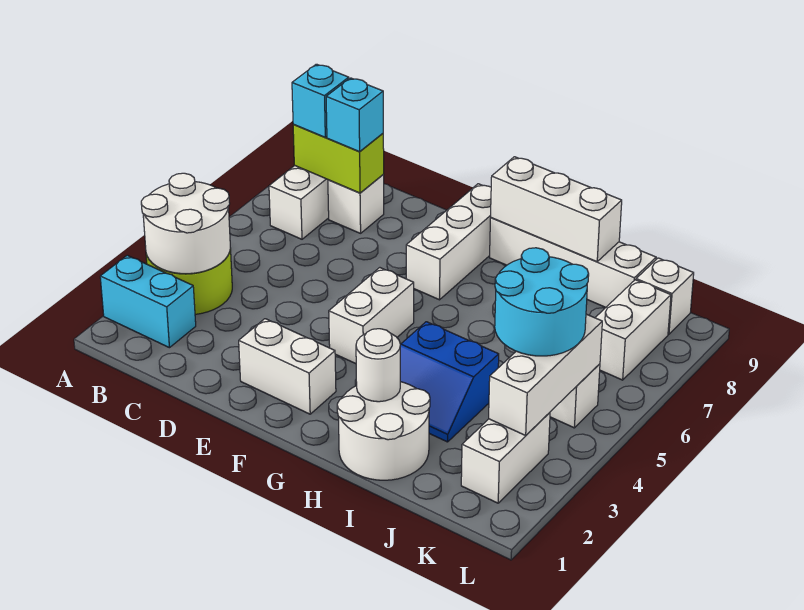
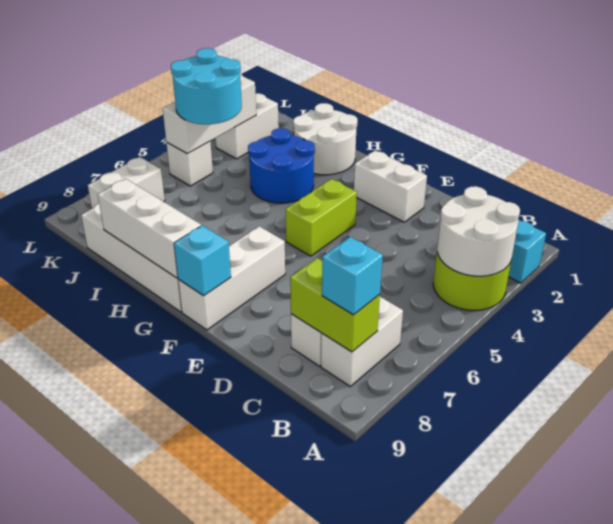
cyan 1x1 brick [326,78,383,152] -> cyan 1x1 brick moved to [174,225,231,296]
white 1x2 brick [329,268,414,364] -> lime 1x2 brick [286,179,357,256]
white 1x1 round brick [356,329,400,402] -> none
blue 2x2 slope [400,322,499,442] -> blue 2x2 round brick [248,128,315,203]
white 1x1 brick [636,258,694,334] -> none

